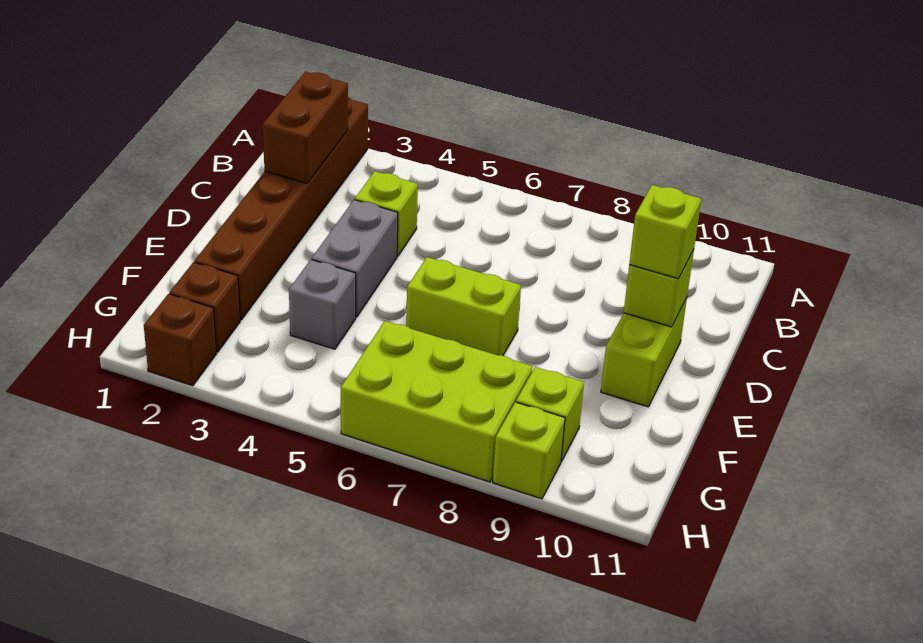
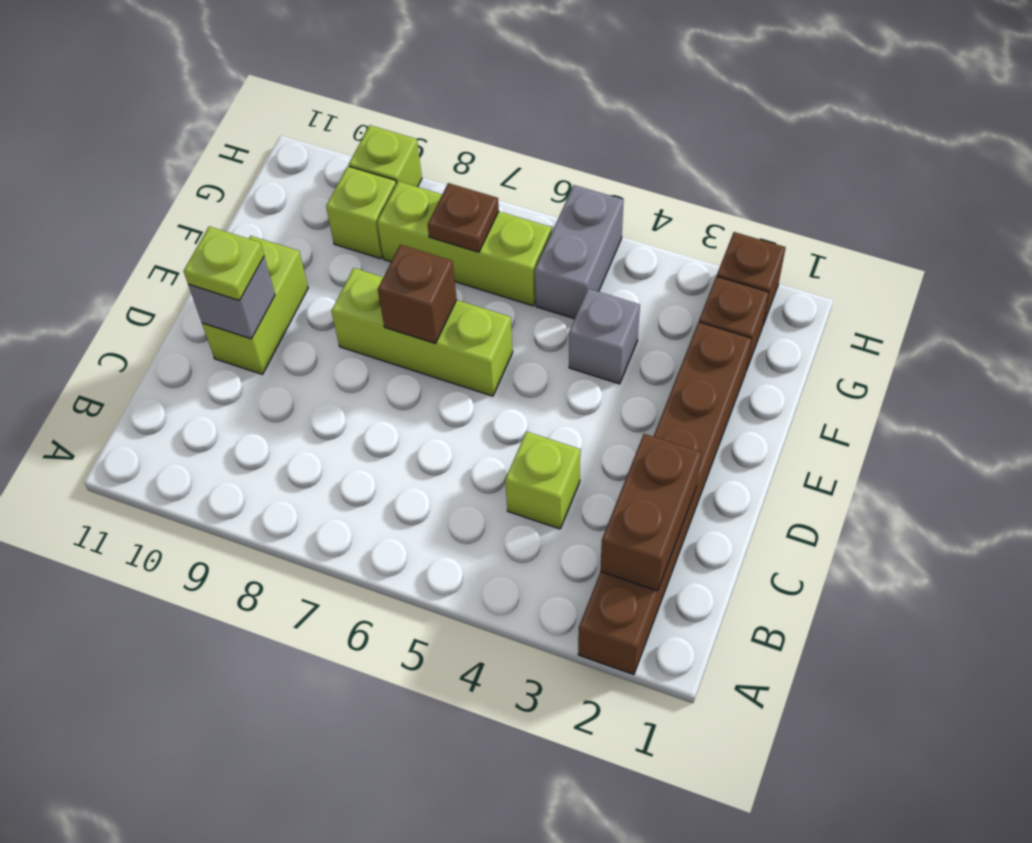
grey 1x2 brick [312,200,398,317] -> grey 1x2 brick moved to [535,185,624,319]
lime 1x1 brick [624,250,694,327] -> grey 1x1 brick [188,257,275,339]
lime 1x1 brick [629,185,701,279] -> lime 1x1 plate [183,226,264,300]
lime 1x2 brick [406,257,521,356] -> lime 1x3 brick [331,268,513,396]
none -> brown 1x1 brick [378,245,457,344]
lime 2x3 brick [341,321,533,482] -> lime 1x3 brick [377,181,552,306]
none -> brown 1x1 plate [428,183,499,252]

